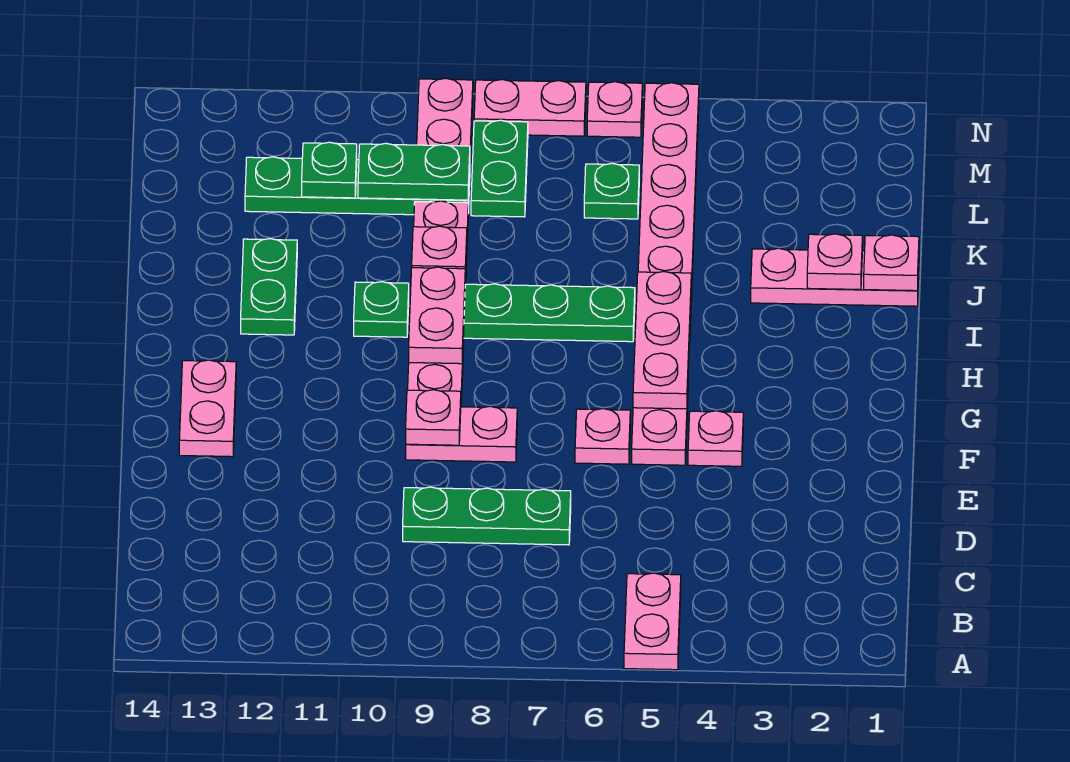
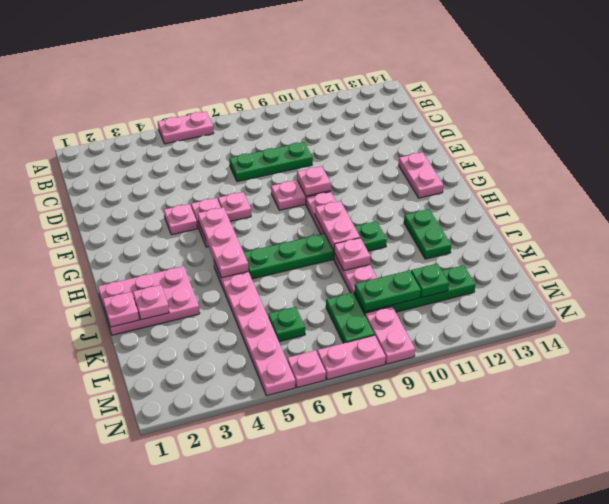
pink 1x2 plate [624,573,681,670] -> pink 1x2 plate turned to [158,112,214,144]
pink 1x3 plate [751,248,919,306] -> pink 2x3 plate [98,266,200,335]

